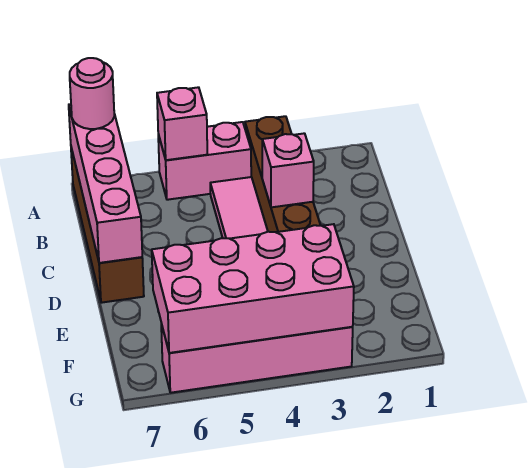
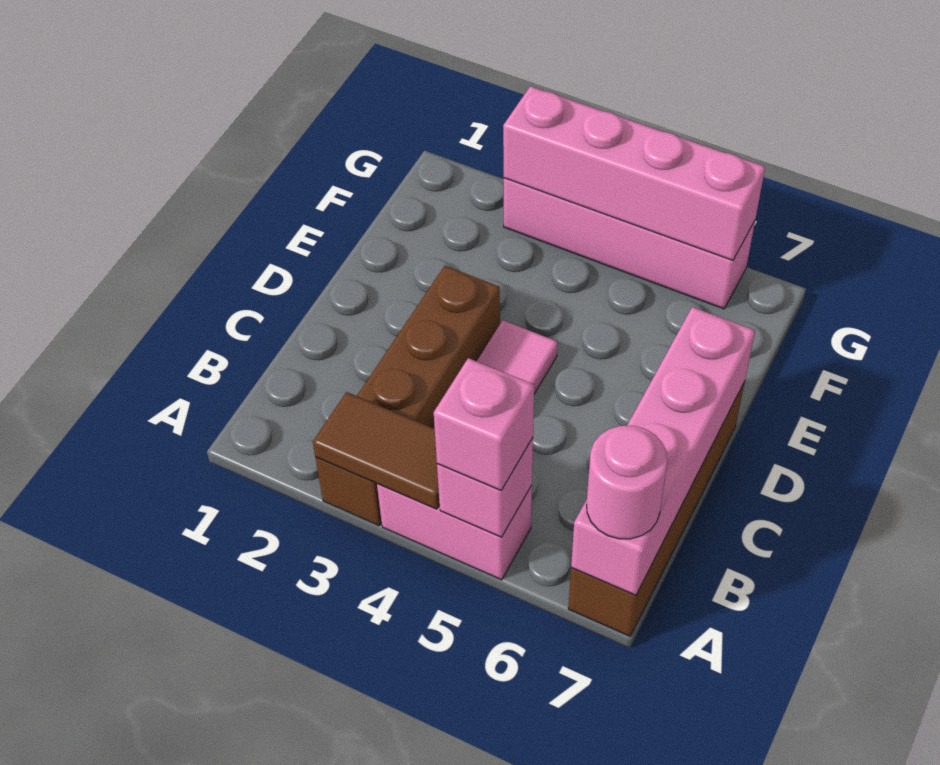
none -> brown 1x2 tile [313,392,440,509]
pink 1x1 brick [262,133,314,207] -> pink 1x1 brick moved to [434,358,534,490]
pink 2x4 brick [152,224,354,353] -> pink 1x4 brick [503,86,765,260]

